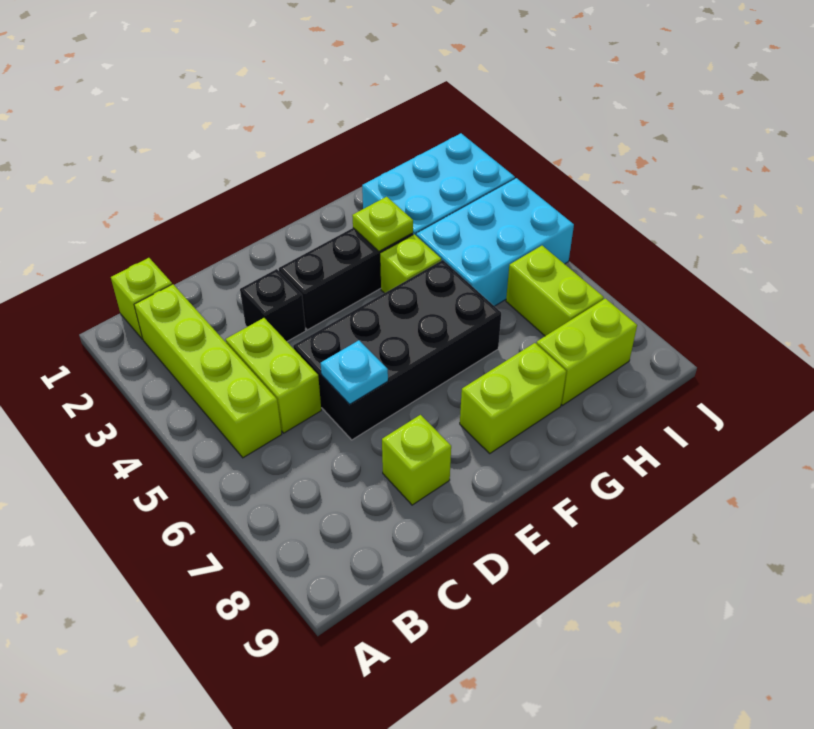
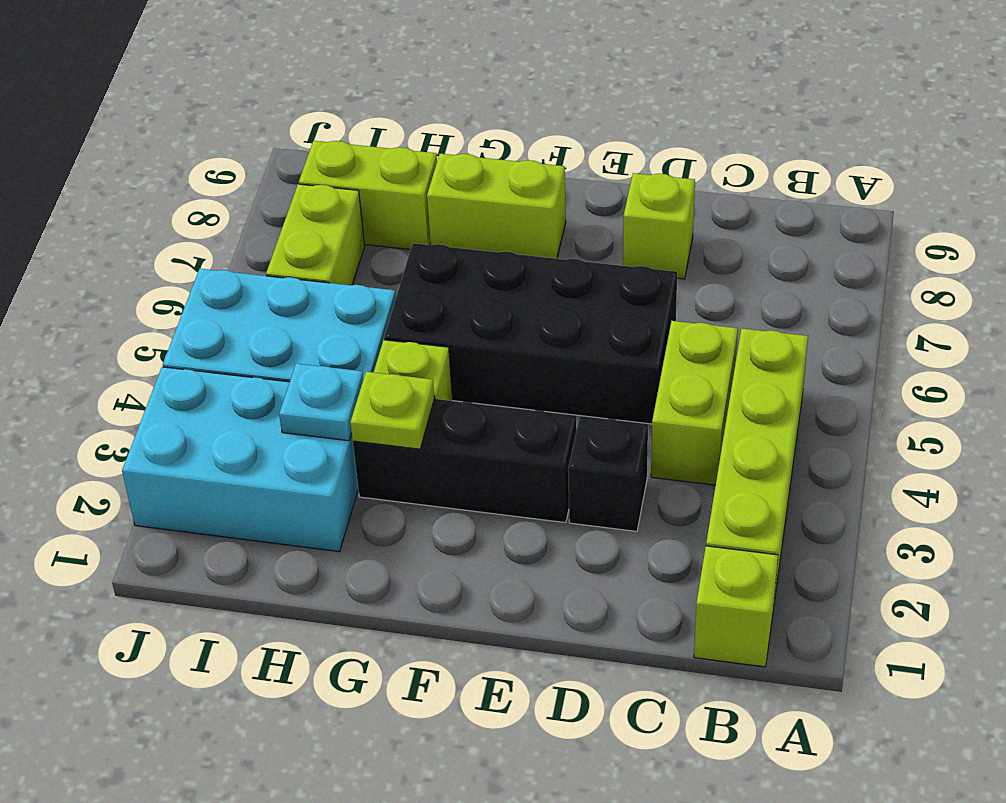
cyan 1x1 plate [321,340,388,404] -> cyan 1x1 plate moved to [279,364,363,441]

